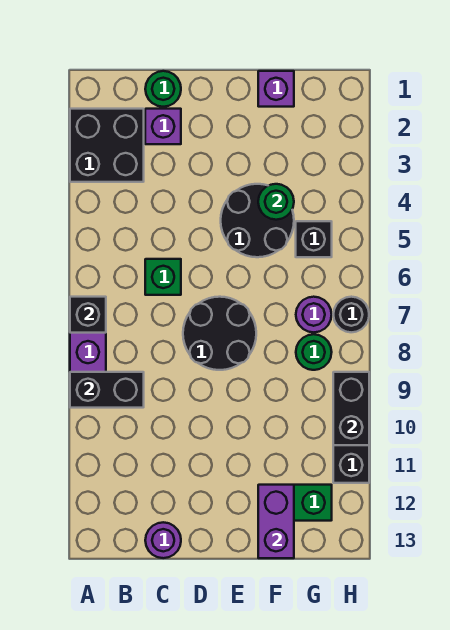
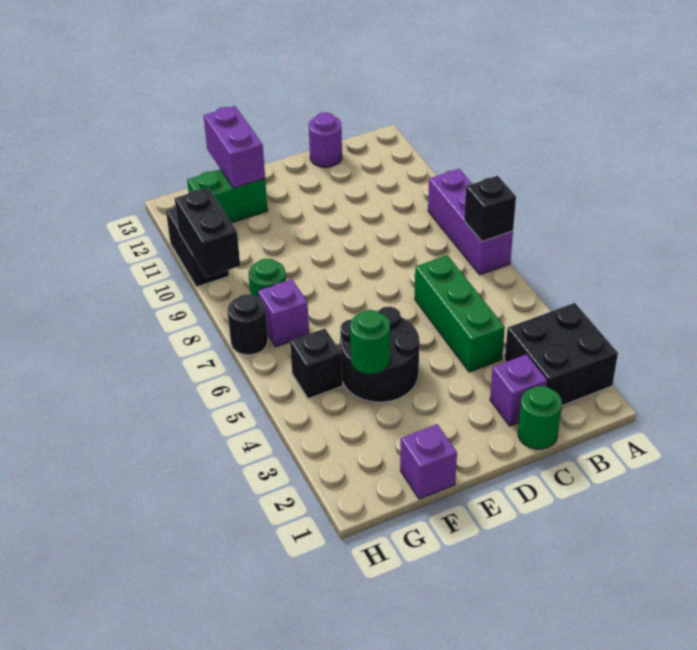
black 1x2 brick [70,372,144,408] -> none
green 1x1 brick [145,259,181,295] -> green 1x3 brick [415,255,505,372]
black 2x2 round brick [183,297,256,370] -> none
purple 1x1 round brick [296,297,332,332] -> purple 1x1 brick [258,279,309,347]

